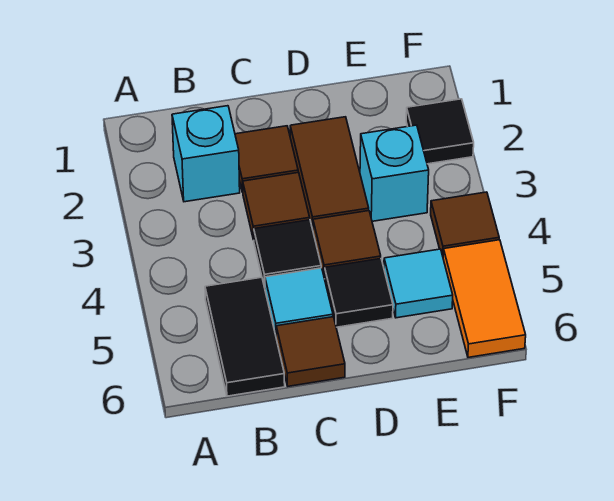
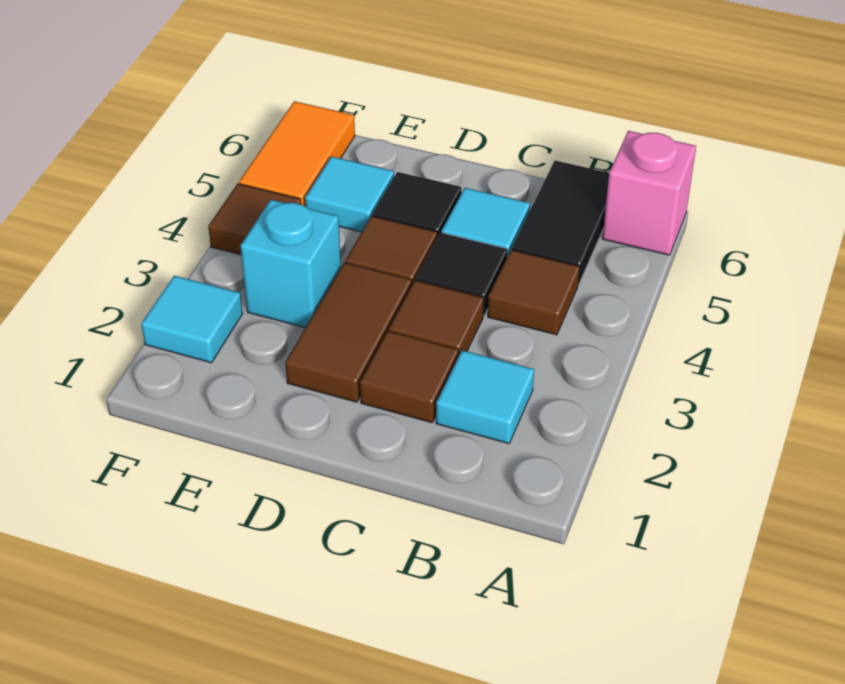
none -> pink 1x1 brick [603,131,696,255]
cyan 1x1 brick [172,106,240,202] -> cyan 1x1 tile [436,350,534,444]
brown 1x1 tile [276,317,345,386] -> brown 1x1 tile moved to [488,250,579,335]
black 1x1 tile [406,99,474,164] -> cyan 1x1 tile [141,276,243,363]

